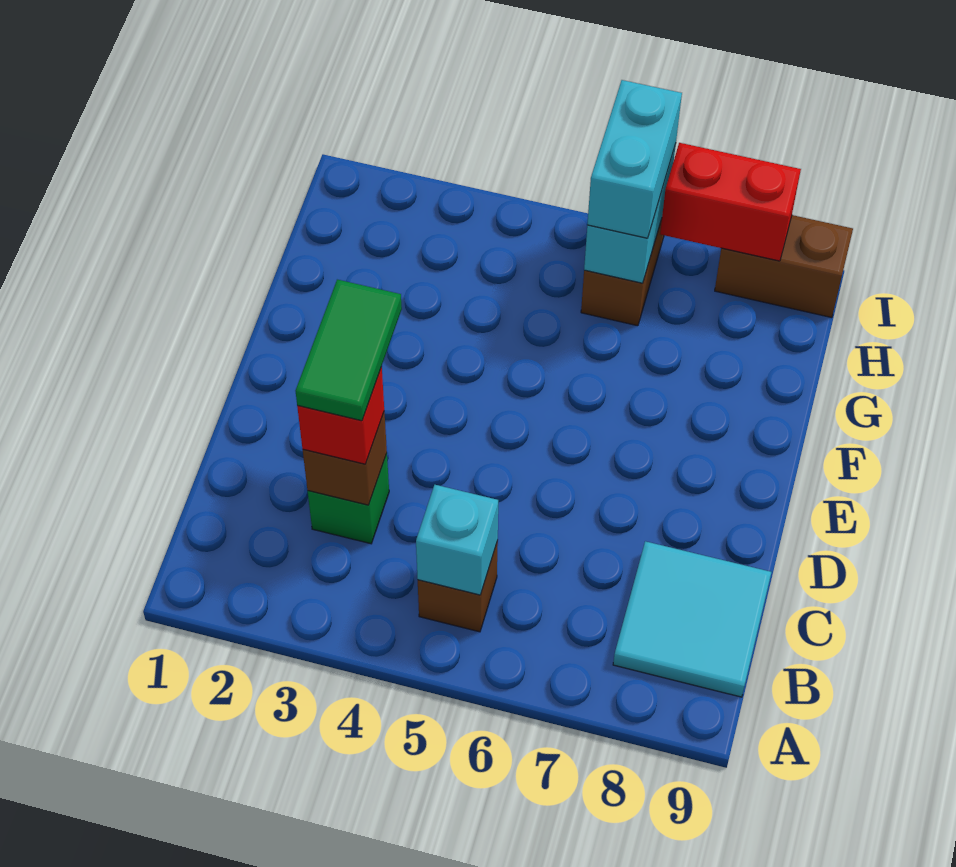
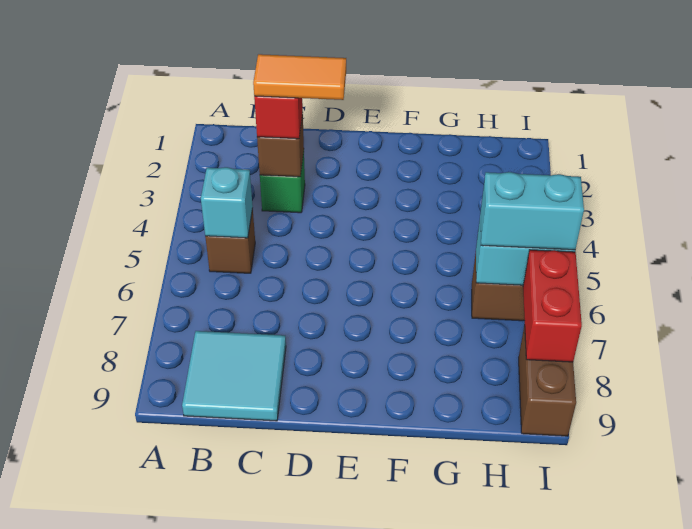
green 1x2 tile [296,280,402,421] -> orange 1x2 tile [253,54,346,100]

